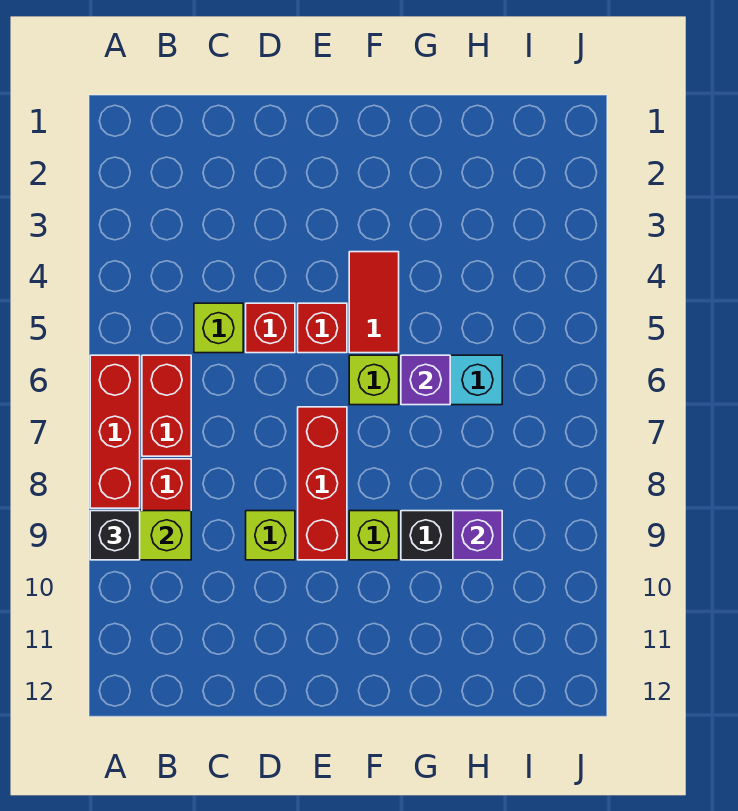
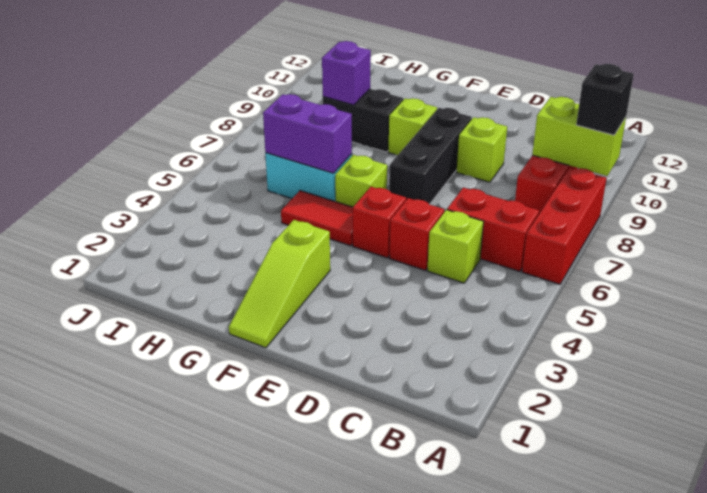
red 1x2 brick [142,355,191,456] -> red 1x2 brick turned to [447,188,539,272]
red 1x3 brick [298,407,347,560] -> black 1x3 brick [389,108,472,205]
none -> lime 1x3 slope [229,220,330,348]
red 1x2 tile [349,252,399,353] -> red 1x2 tile turned to [281,191,353,246]
purple 1x1 brick [401,355,450,405] -> purple 1x2 brick [263,94,352,173]

